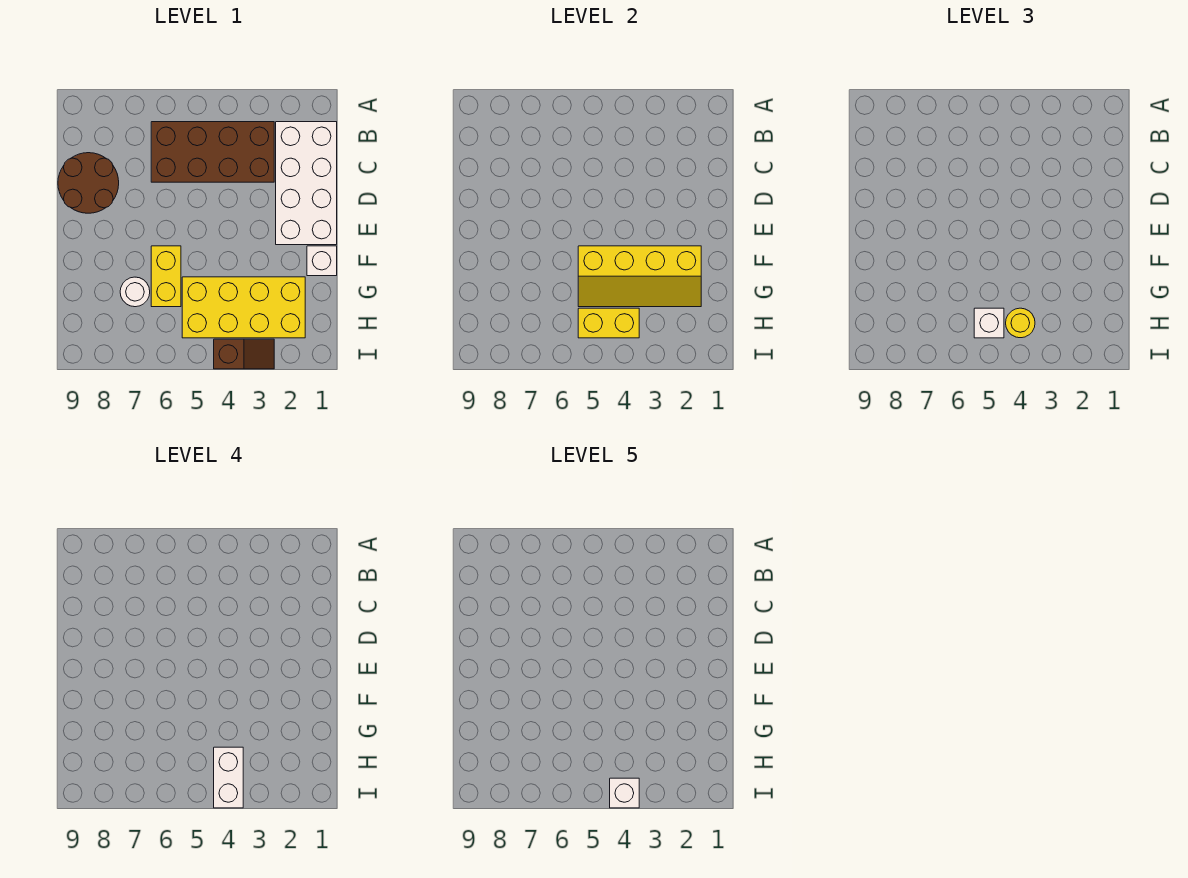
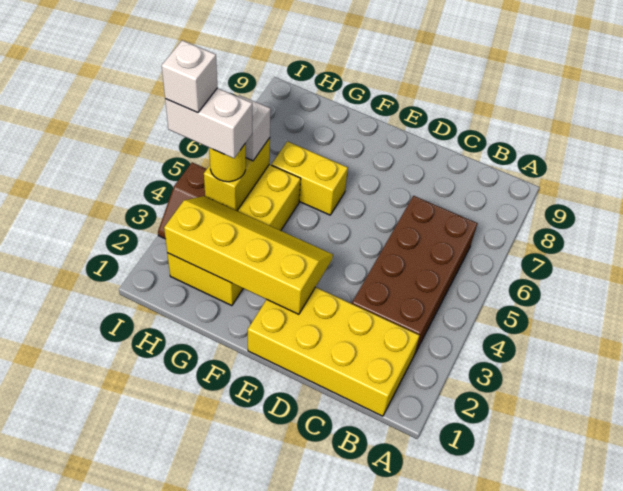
white 2x4 brick [276,122,337,245] -> yellow 2x4 brick [248,287,420,416]
brown 2x2 round brick [58,153,119,213] -> none
white 1x1 brick [307,246,337,276] -> none
yellow 2x4 slope [578,246,701,307] -> yellow 2x4 slope turned to [164,196,333,314]
white 1x1 round brick [120,277,150,307] -> none

